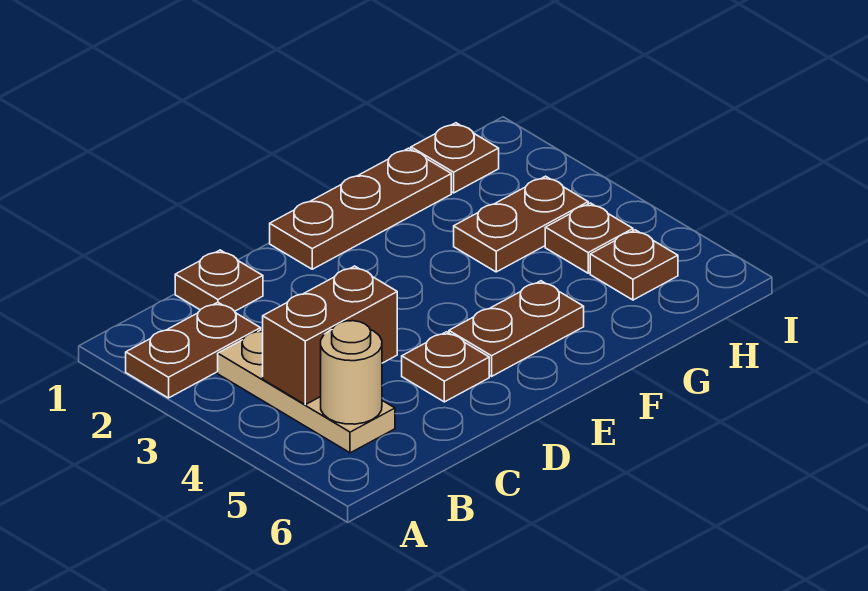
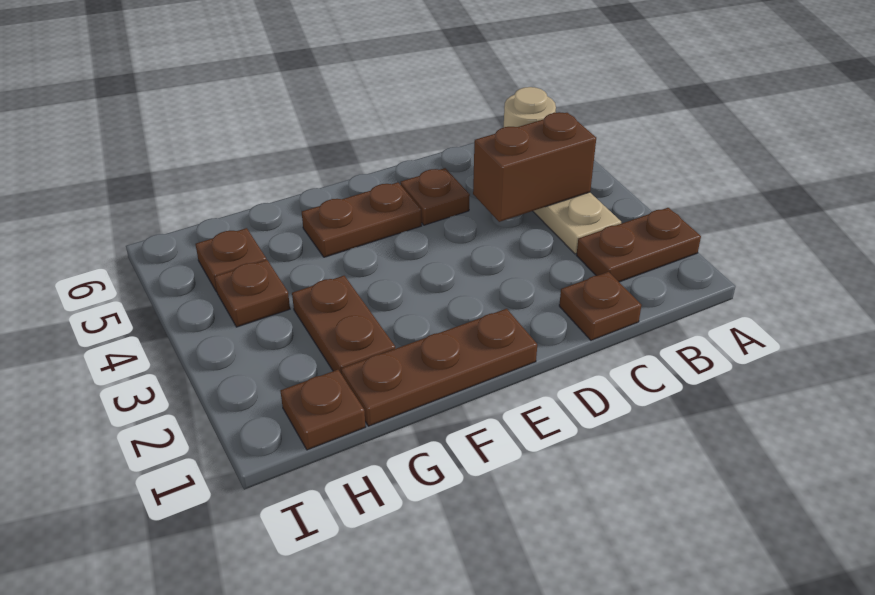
brown 1x2 plate [454,176,588,272] -> brown 1x2 plate turned to [292,276,395,374]

